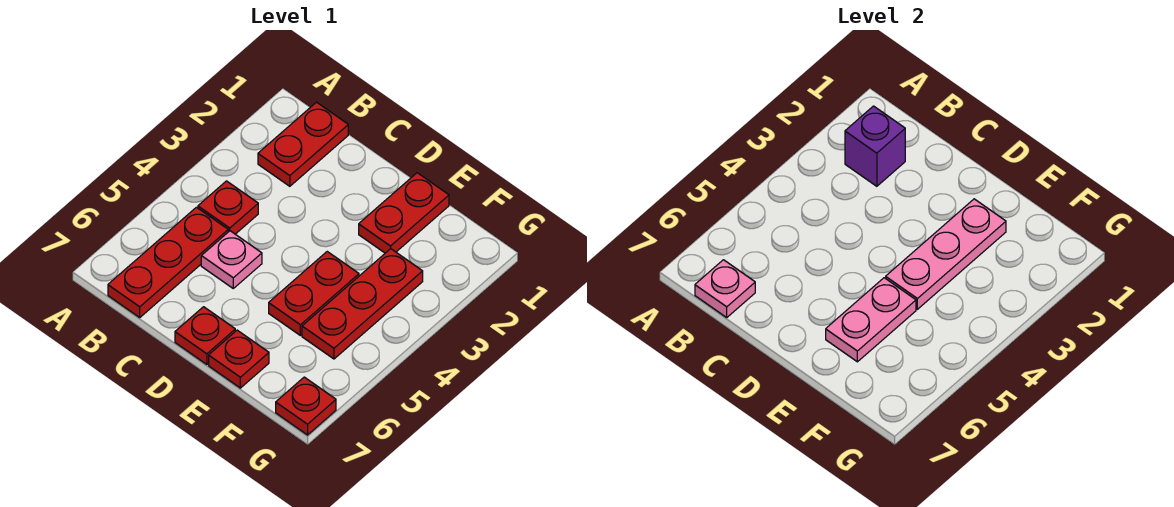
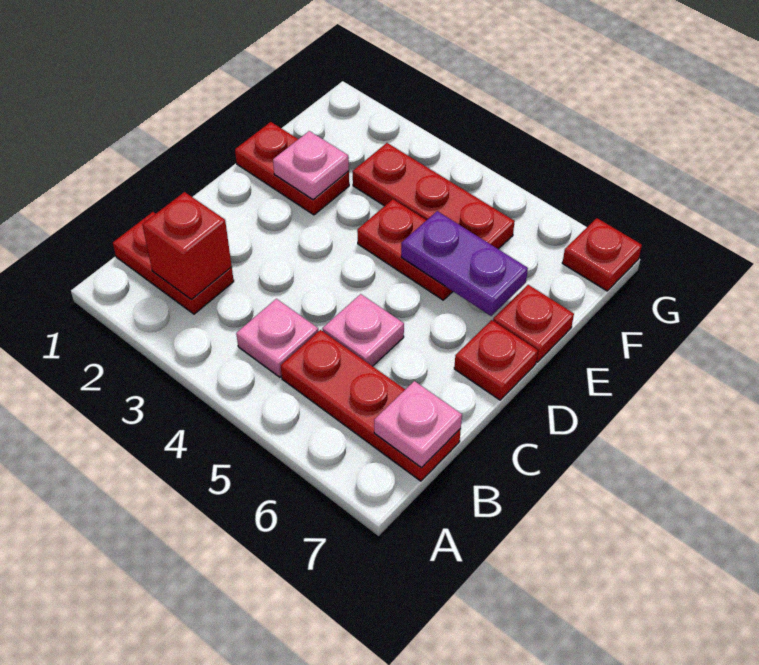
purple 1x1 brick [845,106,905,186] -> red 1x1 brick [142,192,232,299]
red 1x1 plate [198,181,258,234] -> pink 1x1 plate [236,299,318,377]
pink 1x3 plate [886,199,1006,309] -> pink 1x1 plate [273,131,349,200]
pink 1x2 plate [826,278,916,362] -> purple 1x2 plate [401,211,528,316]

